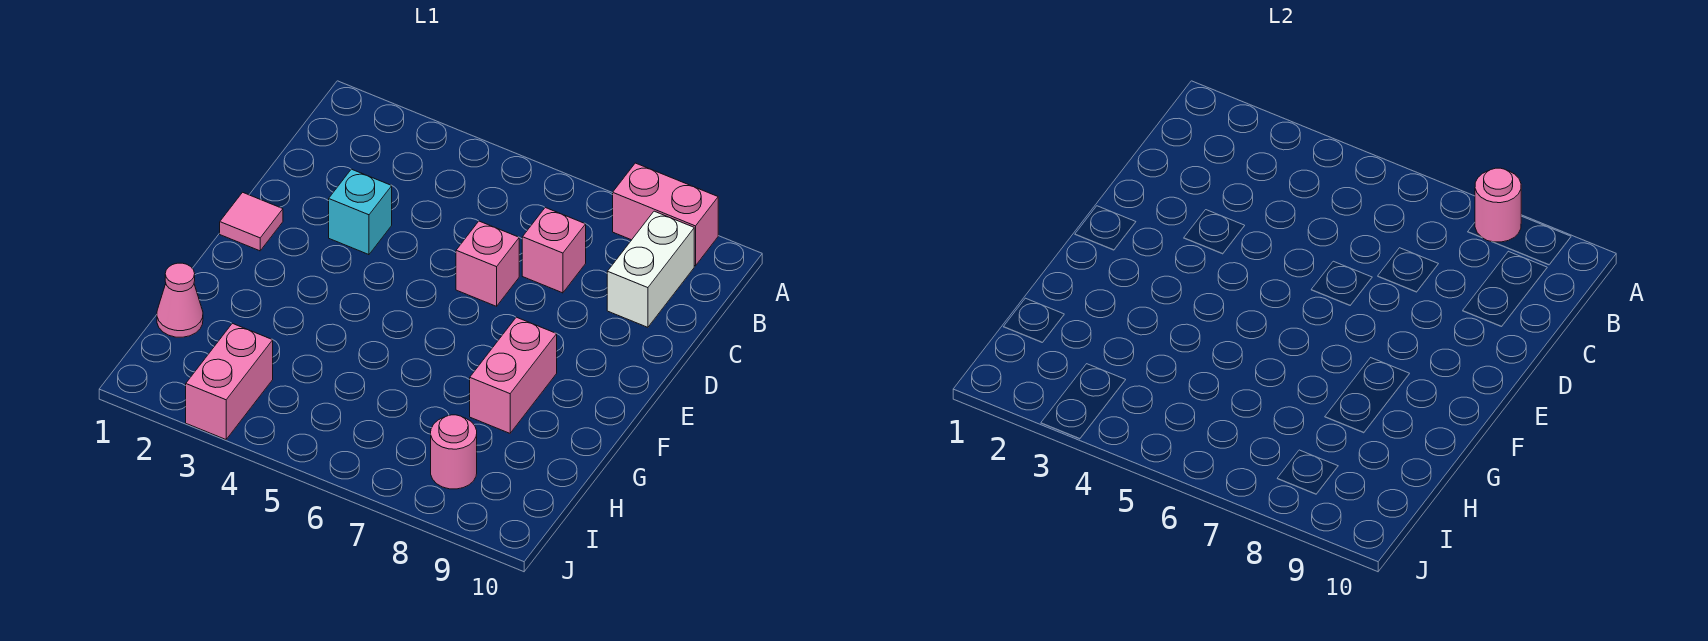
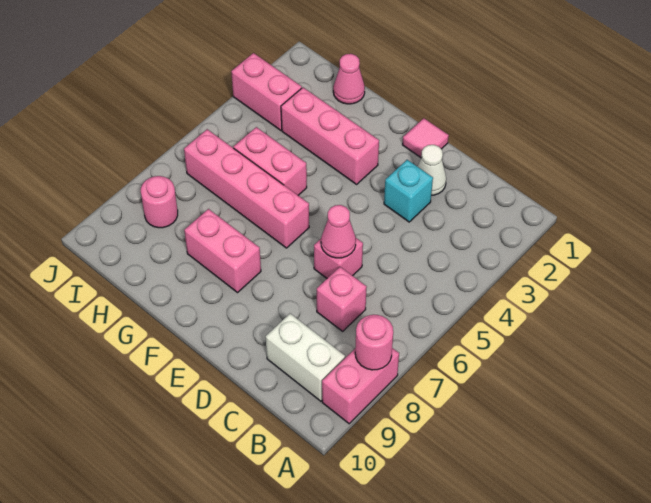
none -> white 1x1 cone [418,145,446,195]
none -> pink 1x1 cone [321,205,356,258]
none -> pink 1x3 brick [281,88,379,184]
none -> pink 1x4 brick [184,129,309,248]
none -> pink 1x2 brick [234,127,307,195]

